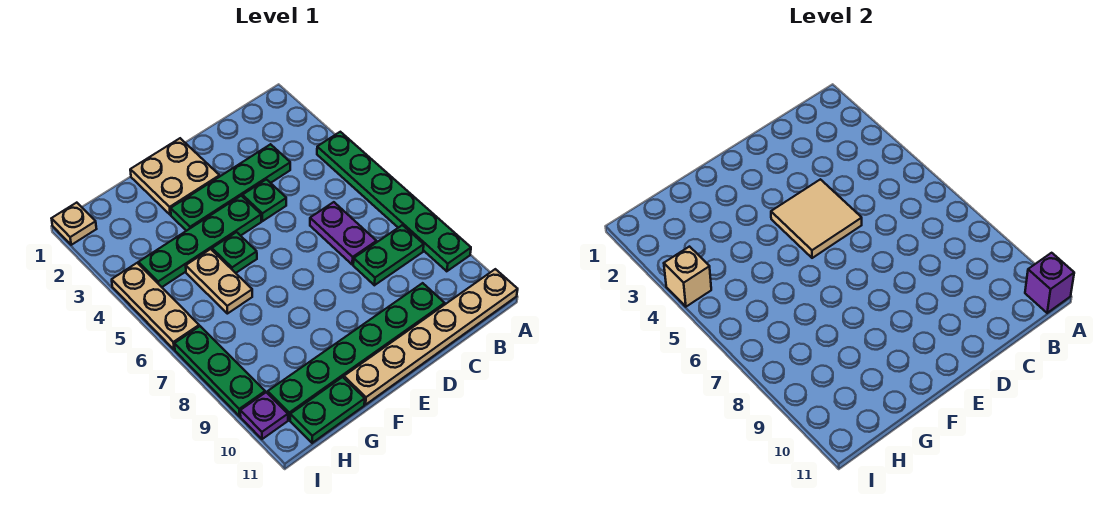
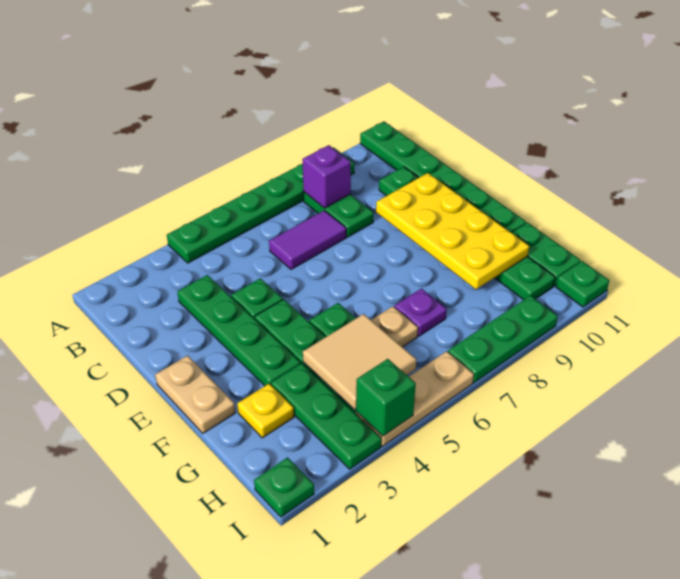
tan 1x6 plate [344,269,518,404] -> green 1x6 plate [360,121,526,232]
purple 1x1 brick [1025,253,1074,313] -> purple 1x1 brick moved to [302,145,351,208]
purple 1x2 plate [310,202,377,265] -> purple 1x2 tile [269,210,346,269]
tan 2x2 tile [771,179,862,258] -> tan 2x2 tile moved to [303,314,416,410]
none -> yellow 2x4 plate [376,173,529,289]
tan 2x2 plate [130,138,220,215] -> tan 1x2 plate [155,356,235,433]
none -> yellow 1x1 plate [237,384,294,438]
none -> green 1x3 plate [271,363,381,469]
tan 1x1 plate [52,203,96,245] -> green 1x1 plate [254,458,314,517]
tan 1x1 brick [664,247,711,307] -> green 1x1 brick [356,359,416,436]
purple 1x1 plate [240,392,288,439] -> purple 1x1 plate moved to [394,289,447,336]
none -> green 1x1 plate [556,261,609,307]

